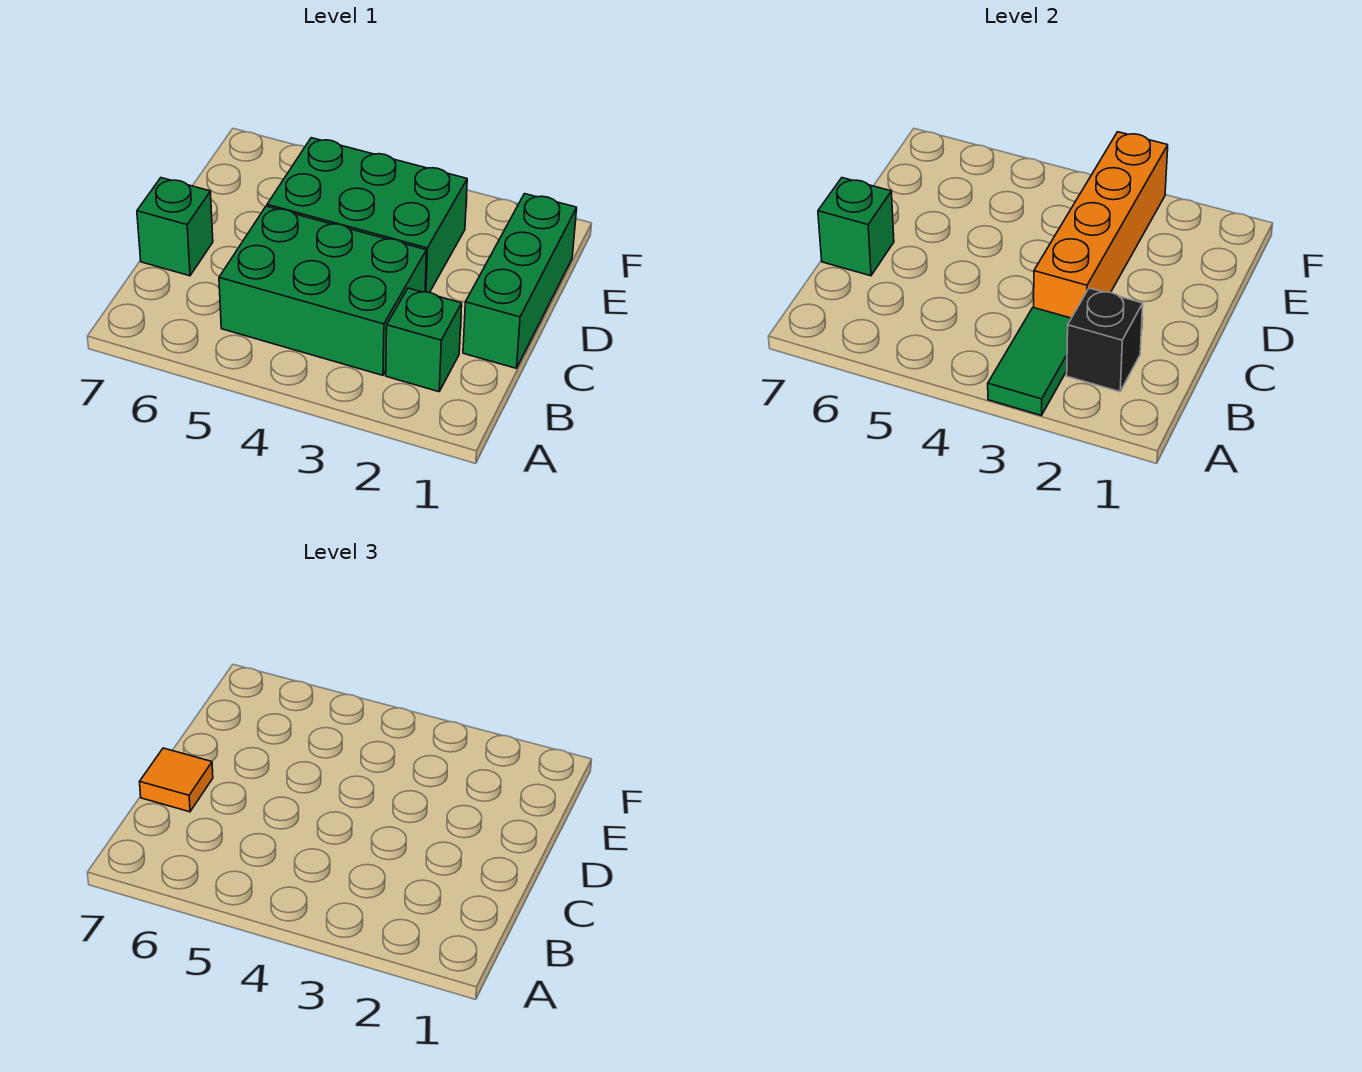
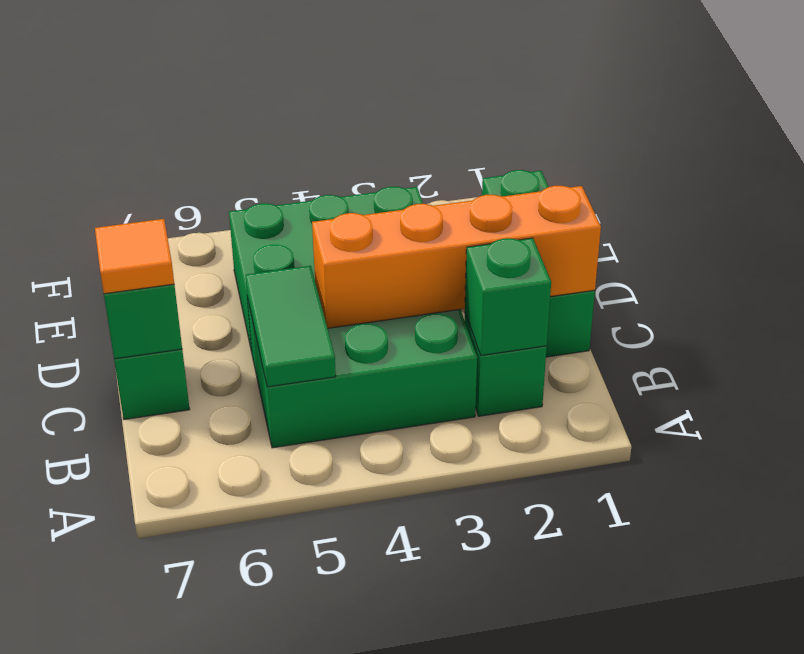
green 1x2 tile [988,307,1071,416] -> green 1x2 tile moved to [245,266,336,387]
black 1x1 brick [1067,288,1143,392] -> green 1x1 brick [465,238,551,355]
orange 1x4 brick [1034,132,1168,318] -> orange 1x4 brick turned to [312,186,601,328]

